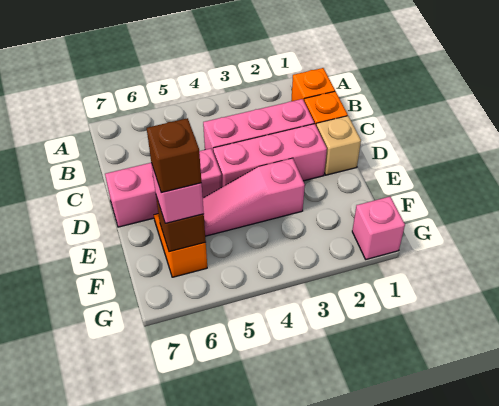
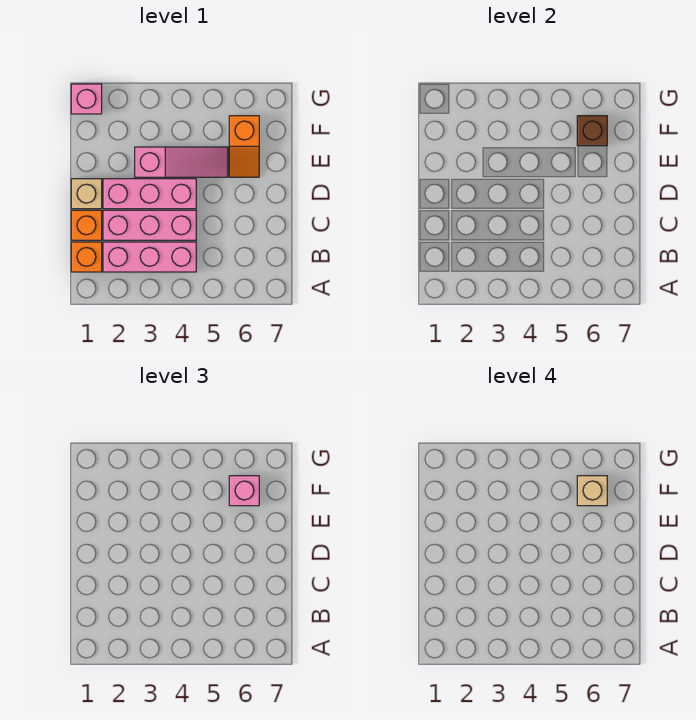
pink 1x3 brick [105,149,222,227] -> pink 1x3 brick moved to [103,242,196,272]
brown 1x1 brick [147,118,201,193] -> tan 1x1 brick [577,476,607,506]

